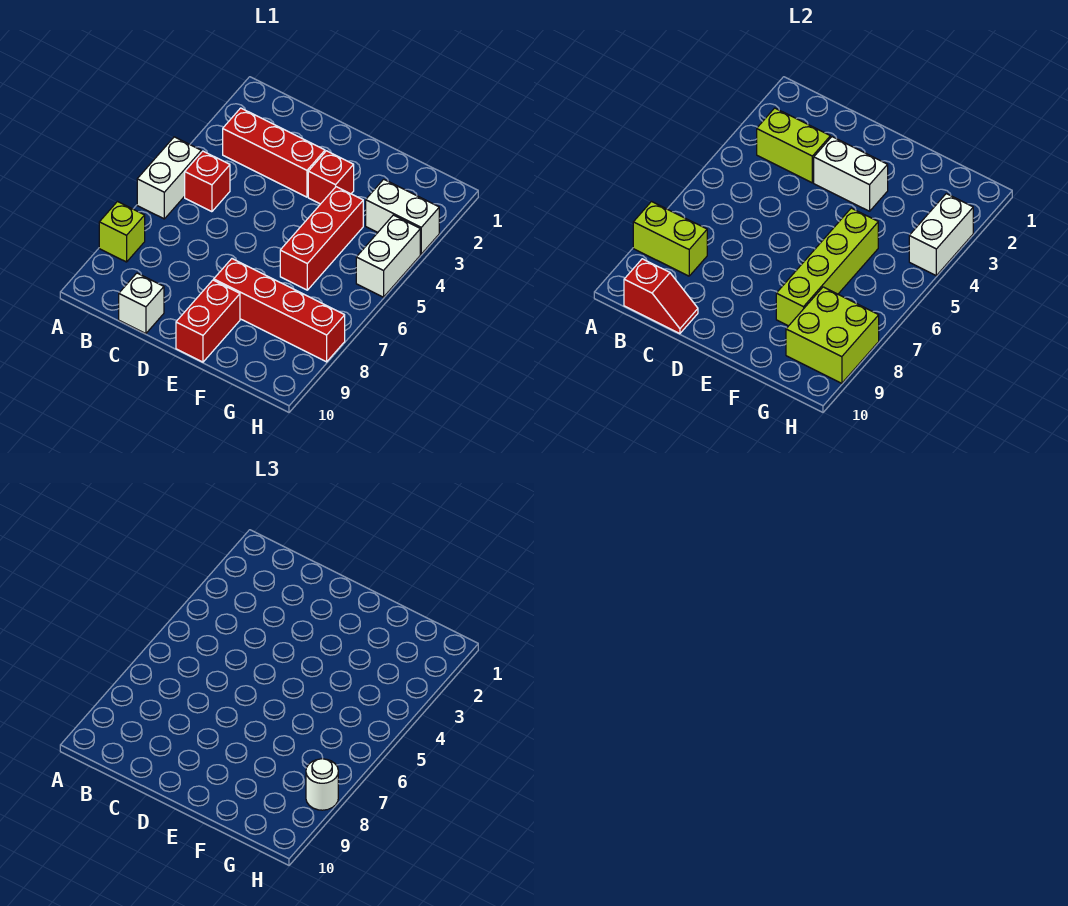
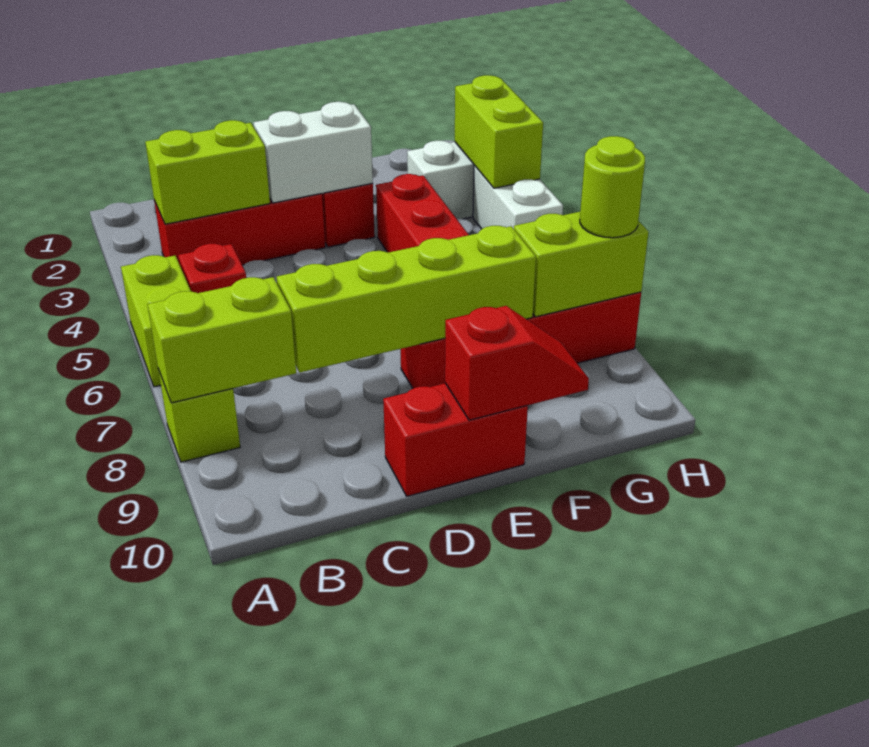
white 1x2 brick [137,137,201,219] -> lime 1x2 brick [121,255,191,387]
red 1x2 slope [624,259,698,334] -> red 1x2 slope moved to [445,306,589,420]
white 1x1 brick [119,273,164,334] -> none
red 1x2 brick [176,280,240,362] -> red 1x2 brick turned to [383,383,528,496]
lime 1x4 brick [776,208,878,326] -> lime 1x4 brick turned to [277,226,536,373]
lime 2x2 brick [786,287,879,383] -> lime 1x2 brick [514,212,648,317]
white 1x2 brick [909,194,973,275] -> lime 1x2 brick [455,75,543,188]
white 1x1 round brick [306,759,338,810] -> lime 1x1 round brick [580,136,645,238]

